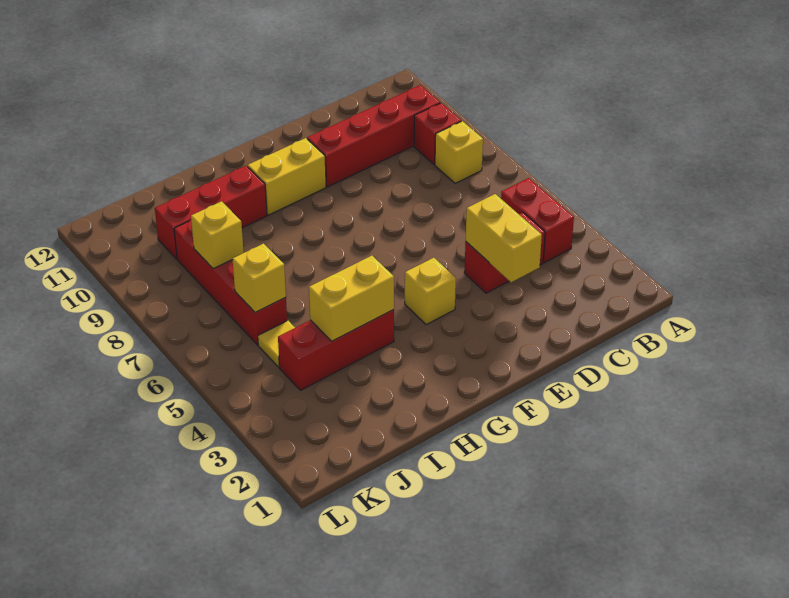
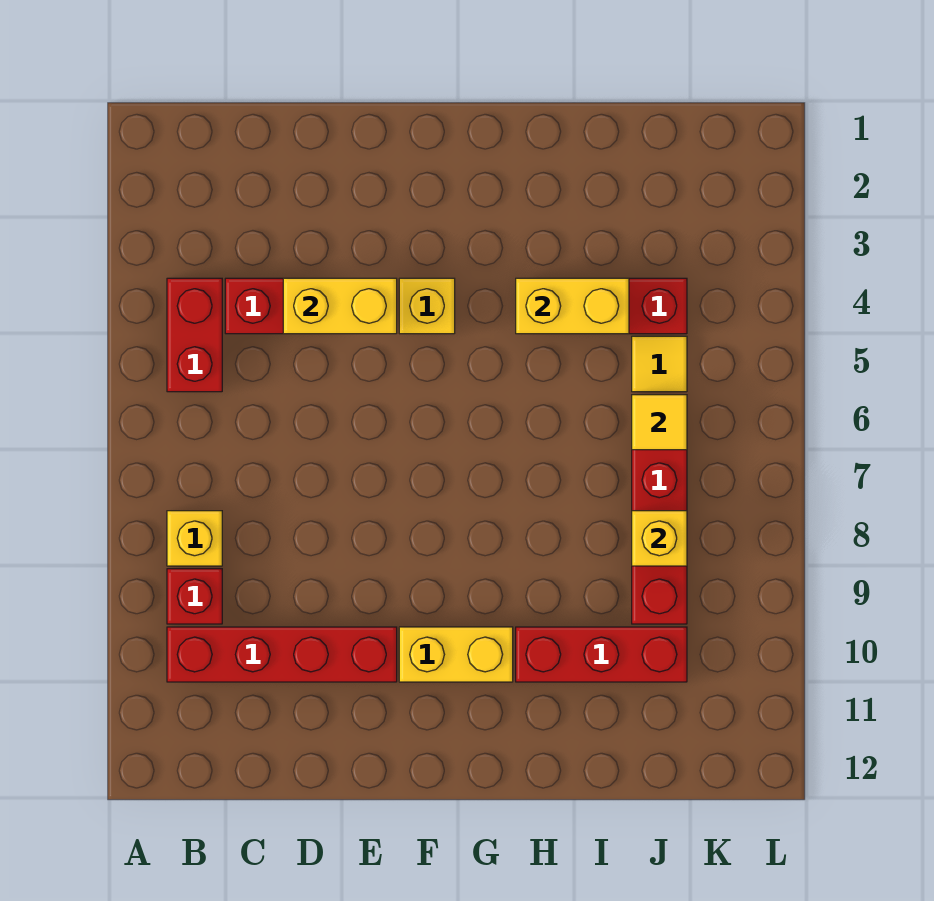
yellow 1x2 brick [466,194,542,282] -> yellow 1x2 brick turned to [283,278,397,334]
yellow 1x1 brick [232,244,286,313] -> yellow 1x1 tile [632,395,687,450]

